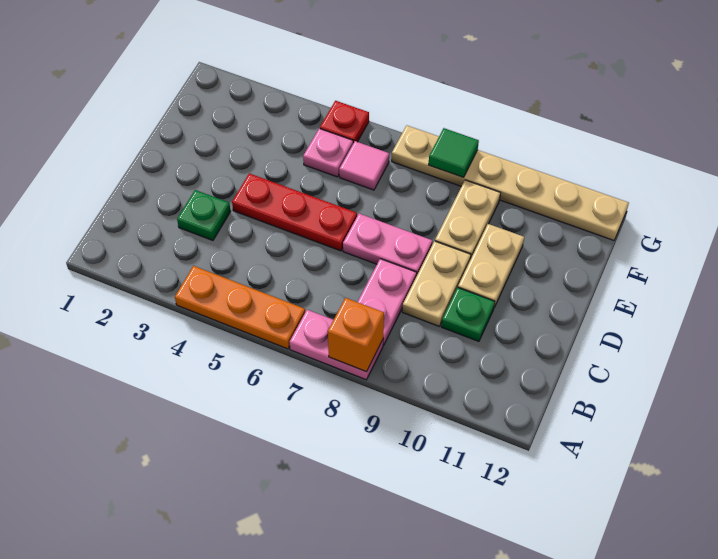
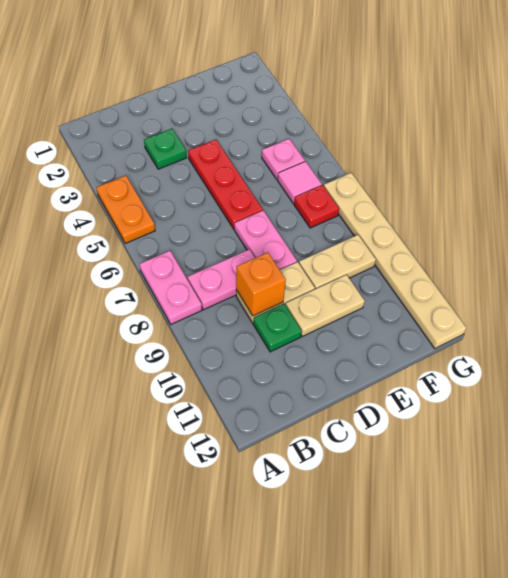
orange 1x3 plate [175,266,305,349] -> orange 1x2 plate [96,176,155,244]
orange 1x1 brick [328,298,384,372] -> orange 1x1 brick moved to [236,253,286,316]
red 1x1 plate [320,101,369,143] -> red 1x1 plate moved to [294,185,339,228]
green 1x1 tile [429,128,479,177] -> none

